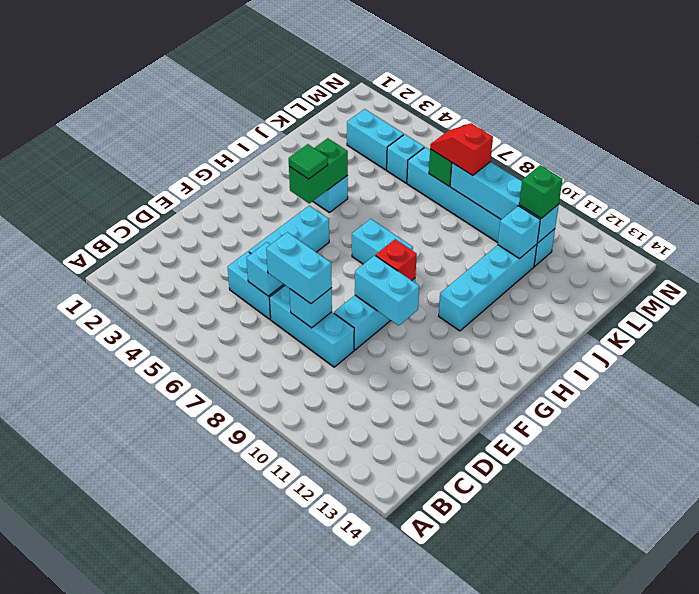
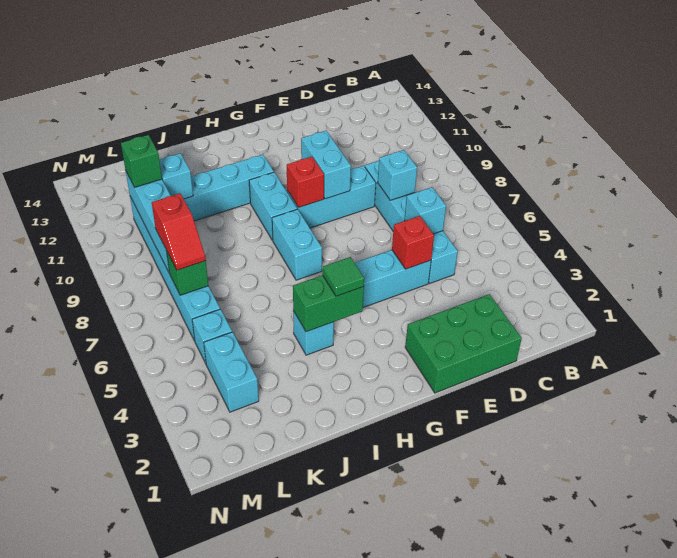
none -> green 2x3 brick [405,294,522,393]
cyan 1x2 brick [266,232,332,304] -> cyan 1x2 brick moved to [249,172,297,240]
none -> red 1x1 brick [392,216,434,269]

